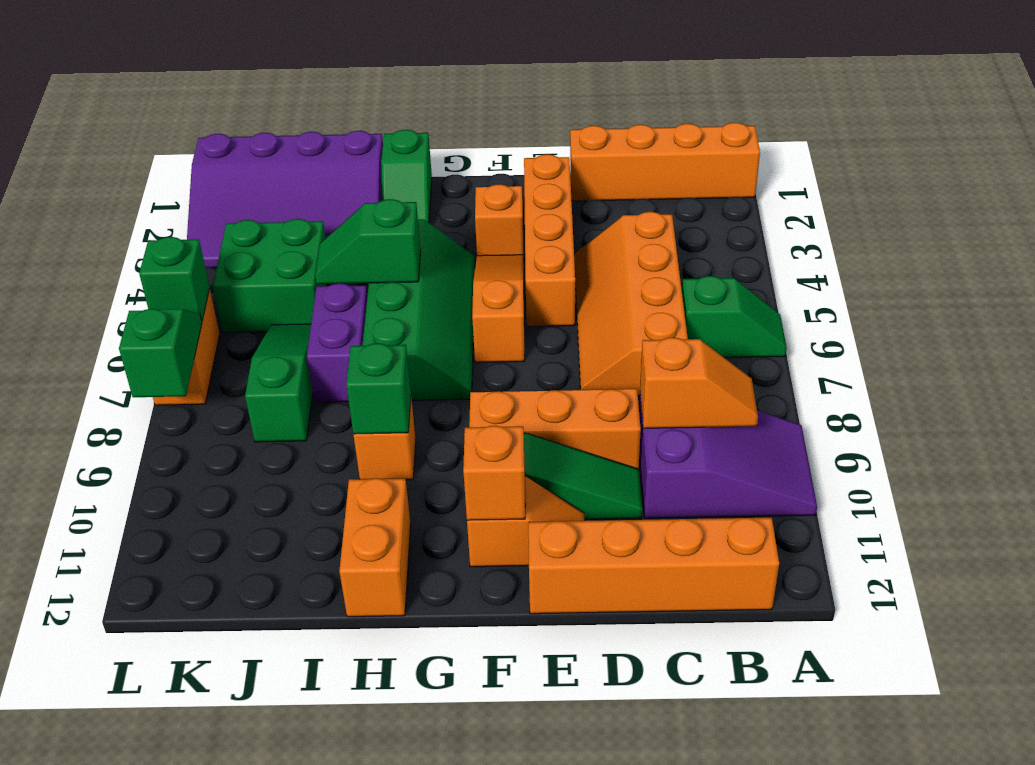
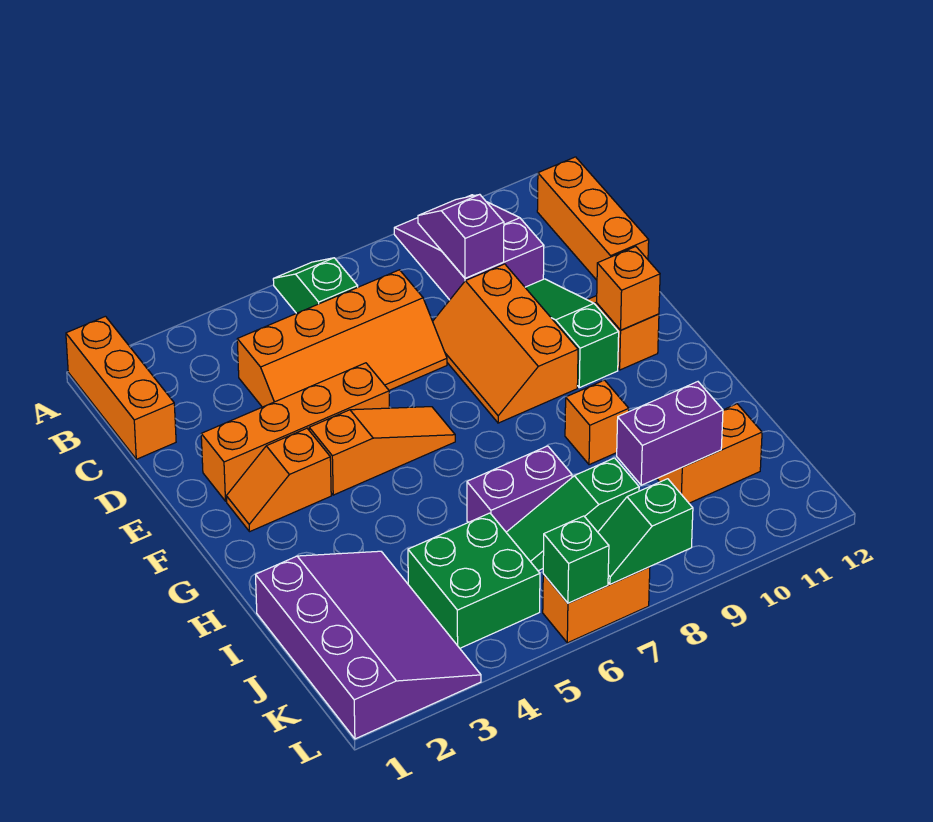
orange 1x4 brick [570,123,760,201] -> orange 1x3 brick [66,316,176,459]
orange 1x2 slope [640,338,758,428] -> purple 1x2 slope [418,194,504,279]
orange 1x4 brick [528,518,779,614] -> orange 1x3 brick [537,157,649,280]
orange 1x3 slope [472,255,525,362] -> orange 1x3 slope turned to [309,407,455,495]
green 2x4 slope [362,219,475,400] -> none
green 1x2 slope [381,130,432,223] -> none
green 1x2 slope [315,199,421,284] -> none
green 1x1 brick [346,343,411,434] -> none
orange 1x2 brick [339,478,411,617] -> orange 1x2 brick moved to [657,404,762,503]
none -> purple 1x2 brick [617,382,723,485]

